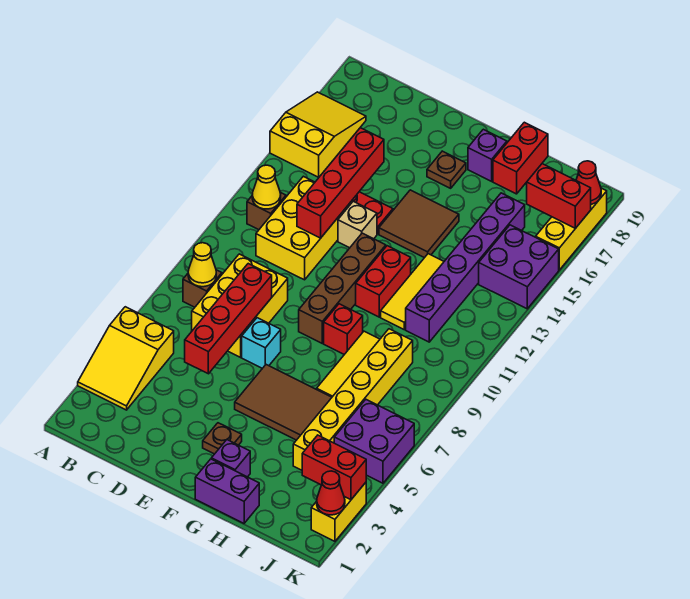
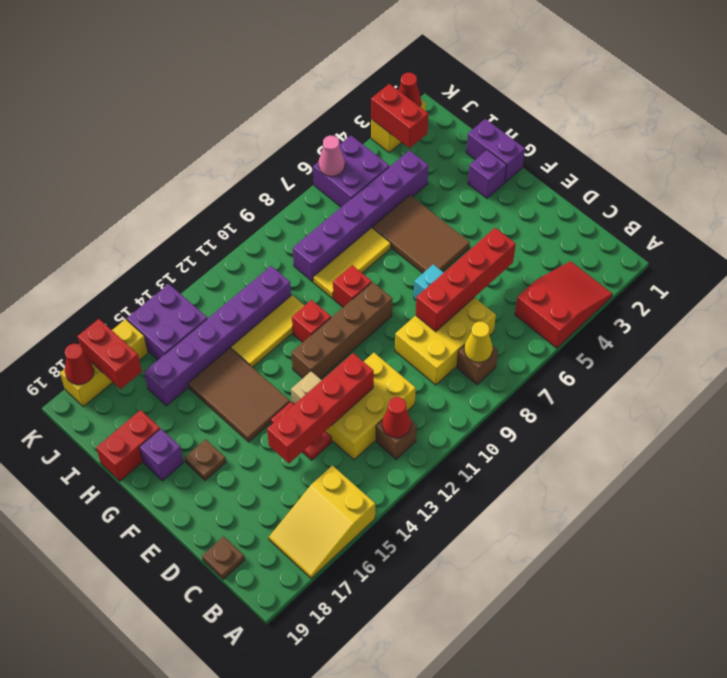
yellow 2x3 slope [78,307,174,410] -> red 2x3 slope [515,261,612,348]
yellow 1x1 cone [252,165,281,209] -> red 1x1 cone [382,397,411,438]
brown 1x1 plate [203,423,242,454] -> brown 1x1 plate moved to [202,536,245,579]
brown 2x2 tile [379,190,459,258] -> brown 2x3 tile [188,348,290,442]
red 1x2 brick [356,246,411,317] -> red 1x1 brick [292,300,331,342]
yellow 1x6 brick [293,329,413,470] -> purple 1x6 brick [293,150,429,282]
none -> pink 1x1 cone [319,136,345,176]

